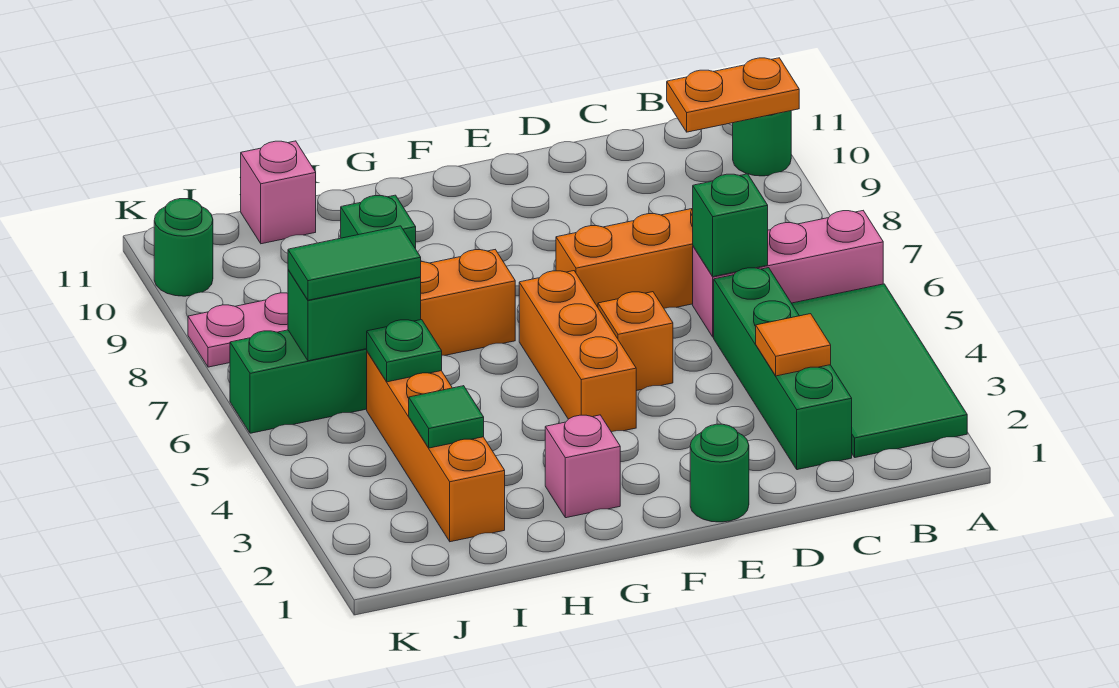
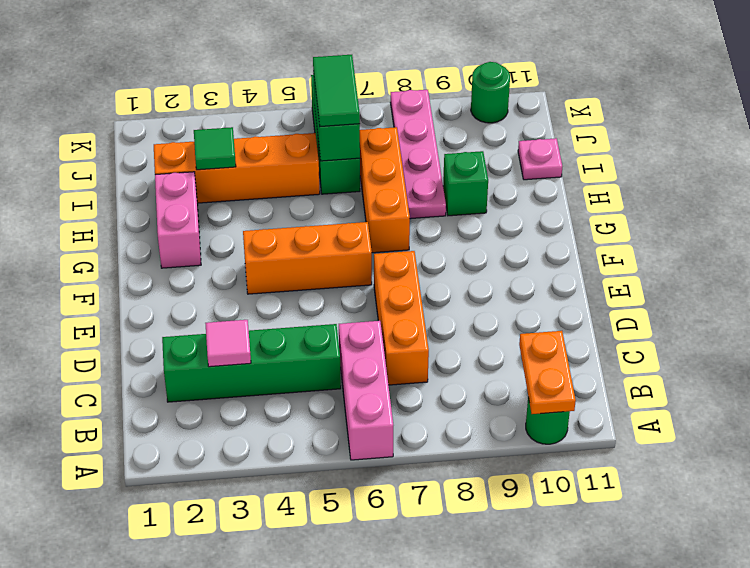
green 2x4 tile [792,284,967,458] -> none
orange 1x1 tile [756,314,831,376] -> pink 1x1 tile [205,320,251,367]
green 1x1 brick [693,174,768,277] -> none
green 1x1 round brick [690,424,749,522] -> none
orange 1x1 brick [598,292,673,391] -> none
pink 1x1 brick [545,415,620,518] -> pink 1x2 brick [155,172,201,268]
green 1x1 plate [367,320,442,382] -> none
pink 1x1 brick [241,141,316,244] -> pink 1x1 plate [518,138,562,180]

